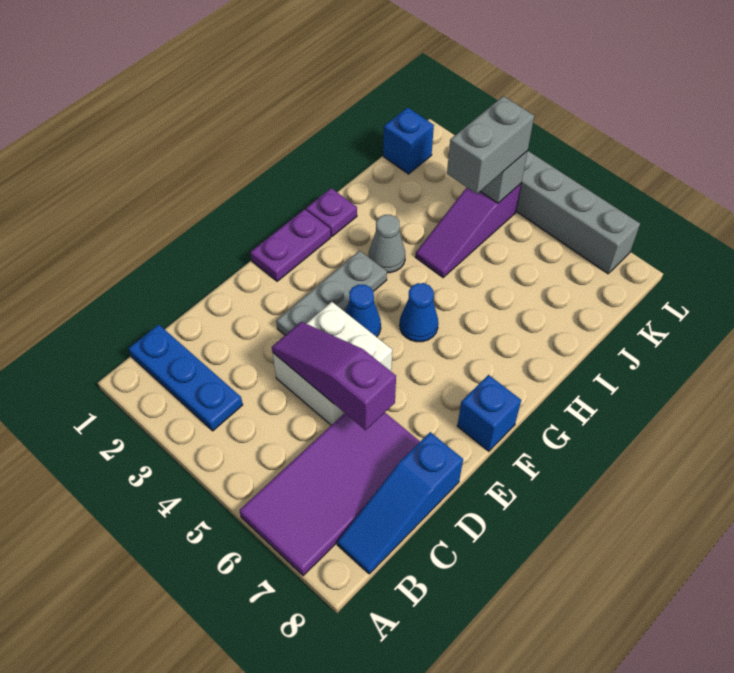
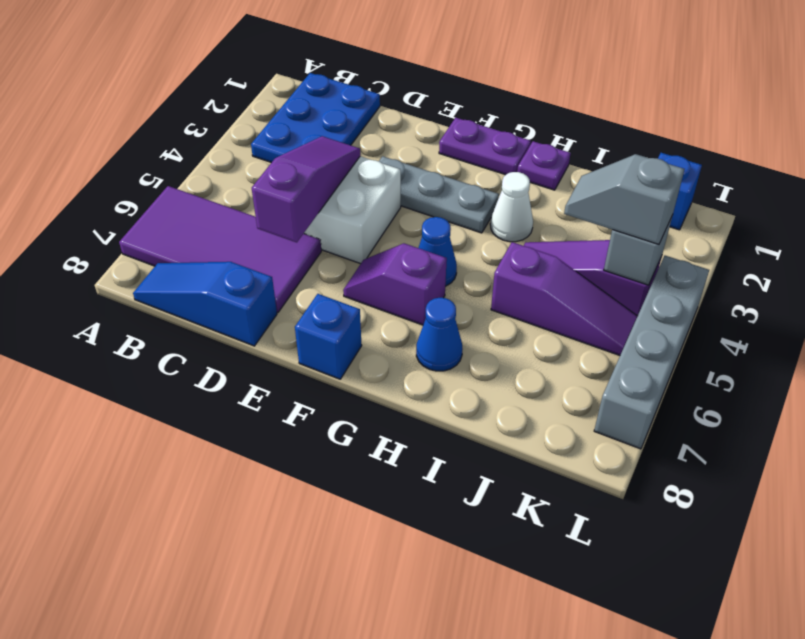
blue 1x3 plate [128,324,243,431] -> blue 2x3 plate [251,73,380,163]
blue 1x1 cone [346,285,381,337] -> blue 1x1 cone moved to [416,298,462,371]
none -> purple 1x2 slope [343,243,447,325]
grey 1x1 cone [369,215,405,273] -> white 1x1 cone [490,172,533,242]
none -> purple 1x3 slope [491,242,637,355]
grey 1x2 brick [447,96,534,194] -> grey 1x2 slope [564,154,685,244]

